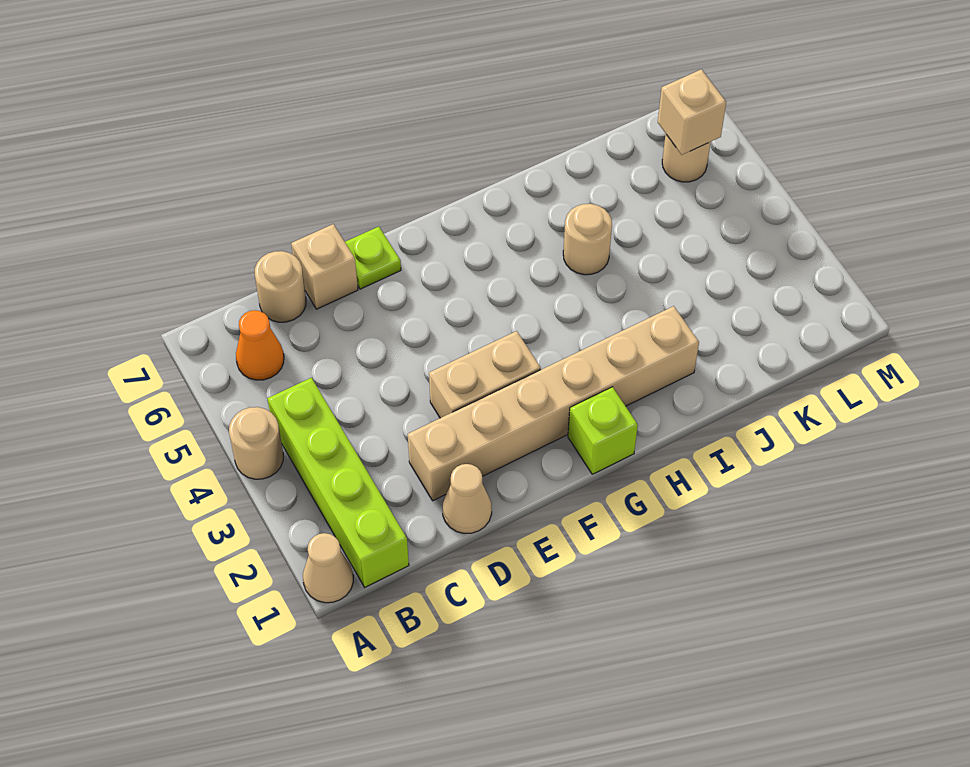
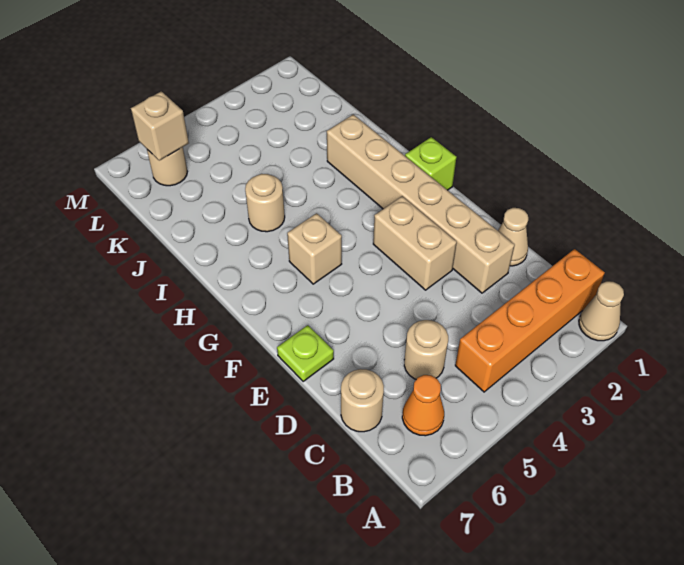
tan 1x1 round brick [229,407,283,479] -> tan 1x1 round brick moved to [404,320,448,379]
lime 1x4 brick [267,378,409,587] -> orange 1x4 brick [455,249,605,392]
tan 1x1 brick [291,224,358,309] -> tan 1x1 brick moved to [287,213,342,284]

